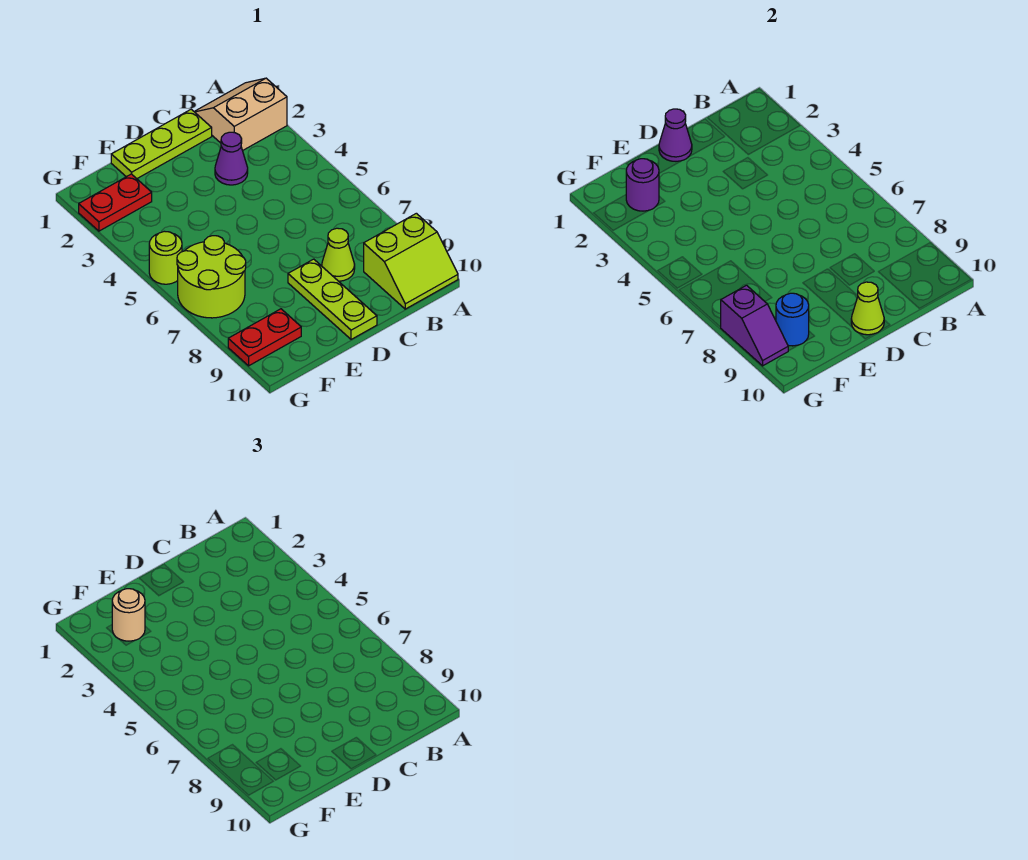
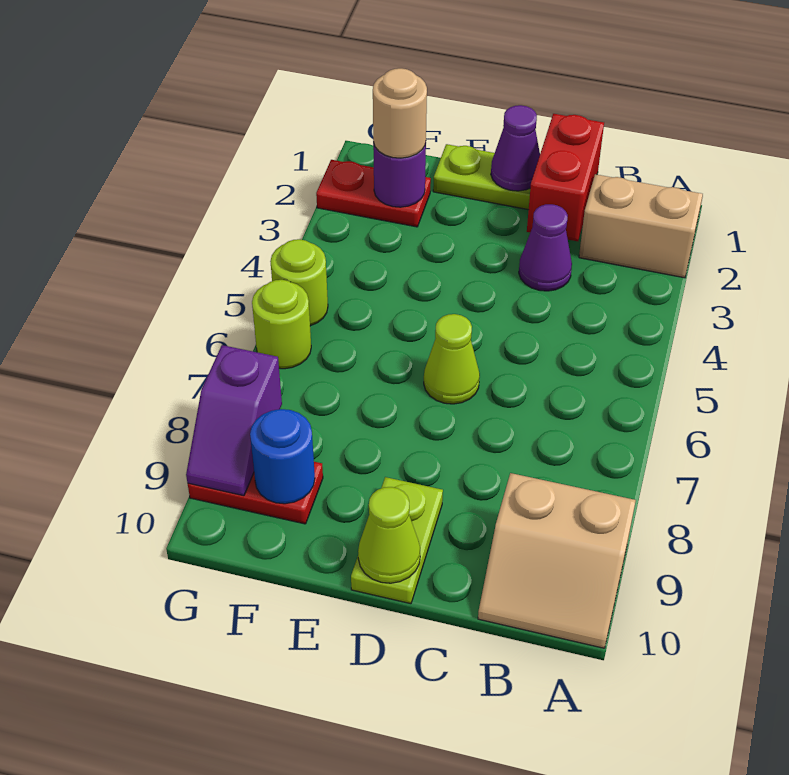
lime 2x2 slope [364,213,458,309] -> tan 2x2 slope [478,473,636,648]
none -> red 1x2 brick [527,114,604,241]
lime 1x1 cone [322,228,355,281] -> lime 1x1 cone moved to [424,314,480,404]
lime 1x3 plate [288,259,377,339] -> lime 1x2 plate [351,477,443,604]
lime 2x2 round brick [177,236,246,318] -> lime 1x1 round brick [252,280,311,369]

